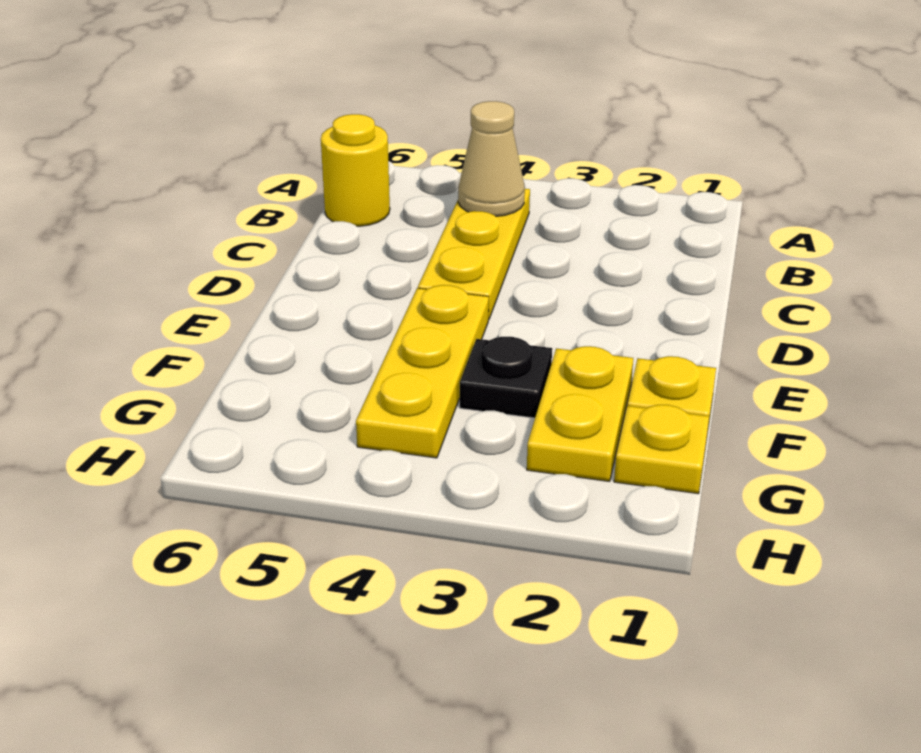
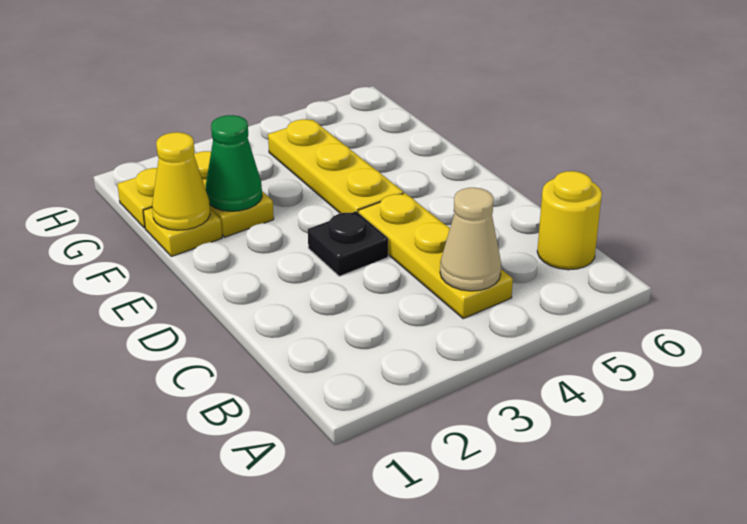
none -> yellow 1x1 cone [152,132,210,230]
none -> green 1x1 cone [206,115,262,211]
black 1x1 plate [460,337,552,418] -> black 1x1 plate moved to [308,211,388,276]

